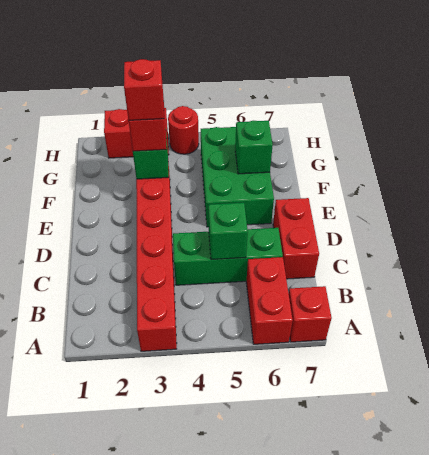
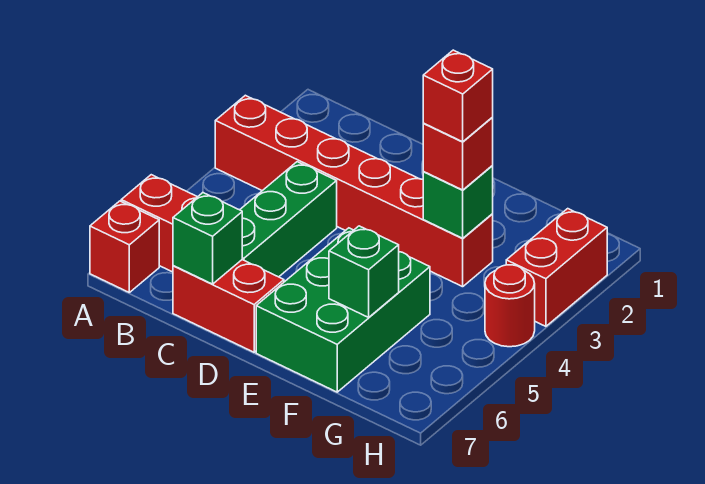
green 1x1 brick [208,203,248,260] -> green 1x1 brick moved to [173,193,242,284]
green 2x3 brick [201,127,274,227] -> green 2x3 brick turned to [256,228,430,392]

